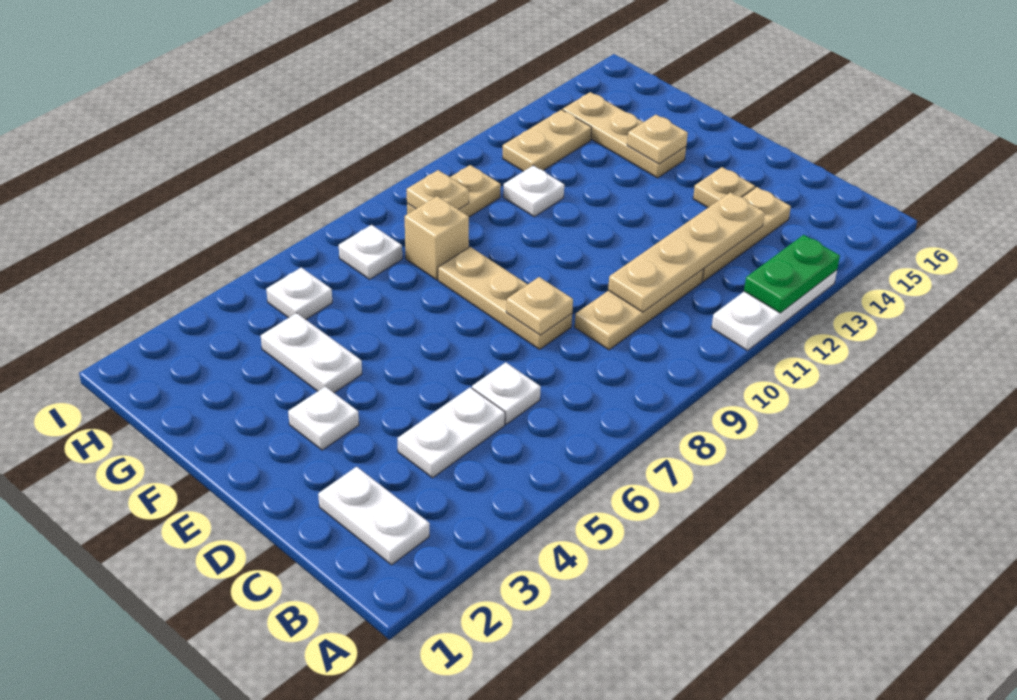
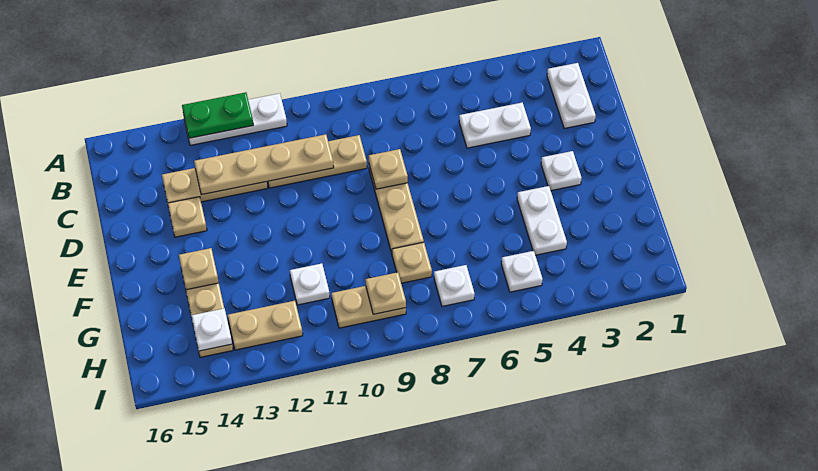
white 1x1 plate [472,362,541,424] -> white 1x1 plate moved to [191,308,232,351]
tan 1x1 brick [405,196,469,280] -> tan 1x1 plate [392,242,432,283]

